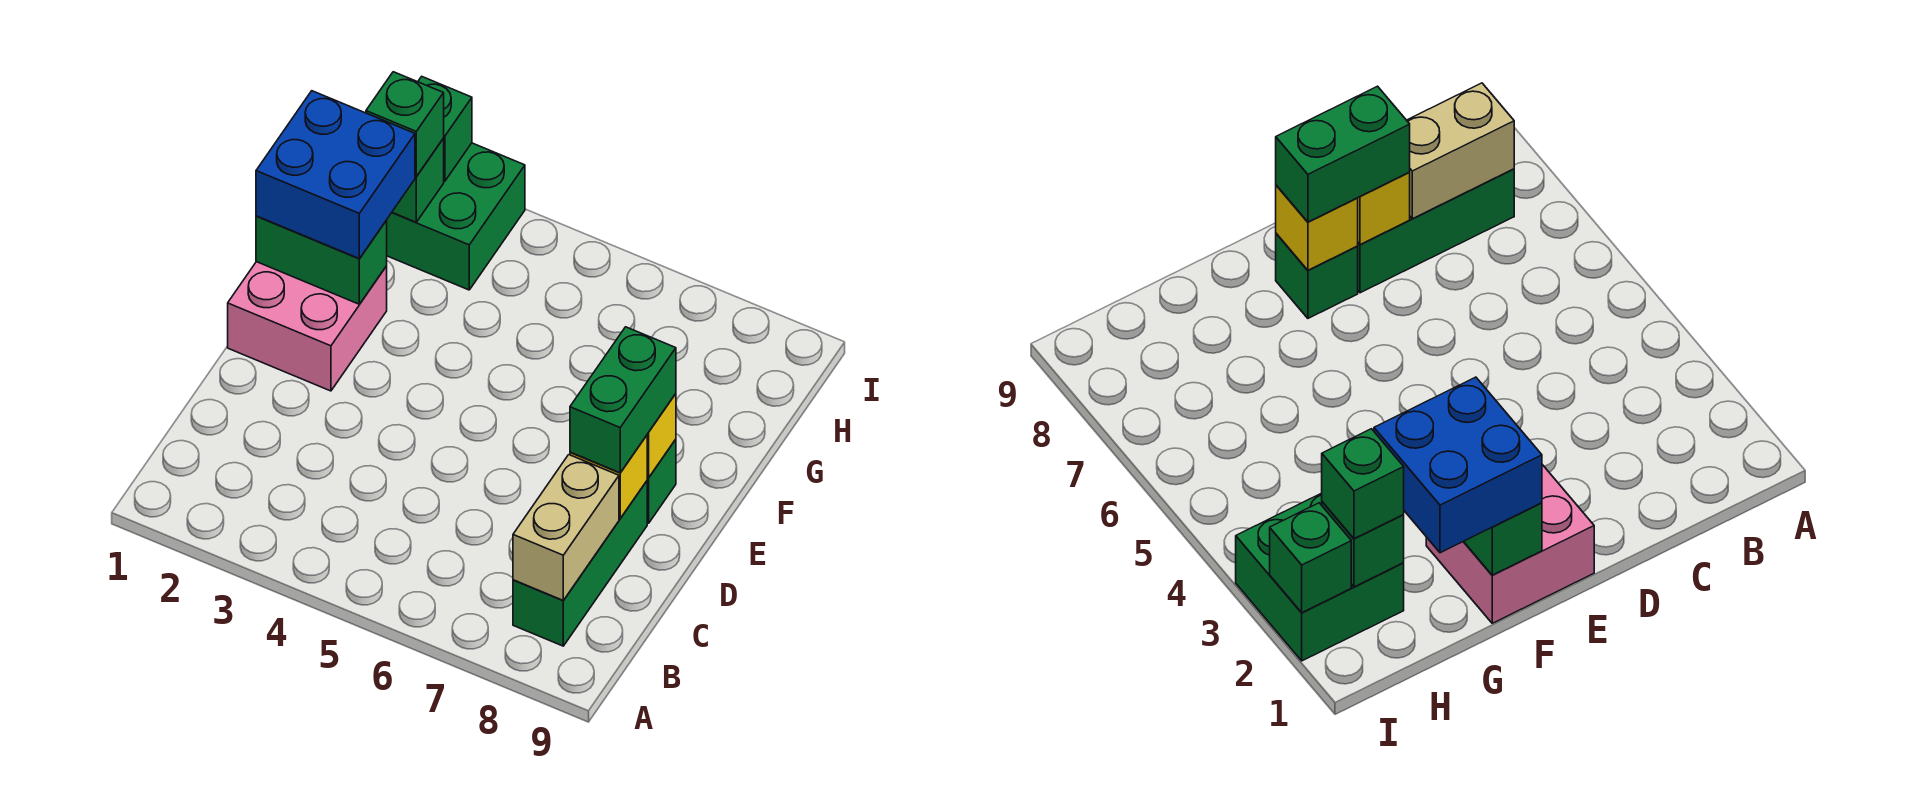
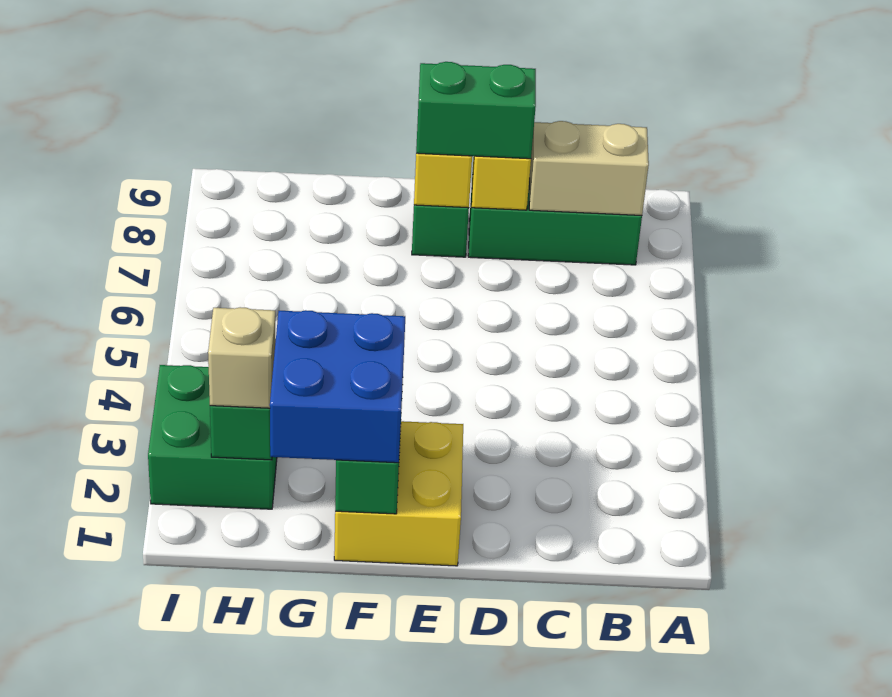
pink 2x2 brick [228,262,387,391] -> yellow 2x2 brick [334,421,463,566]
green 1x1 brick [366,72,444,177] -> tan 1x1 brick [208,307,276,408]
green 1x1 brick [418,77,472,181] -> none

